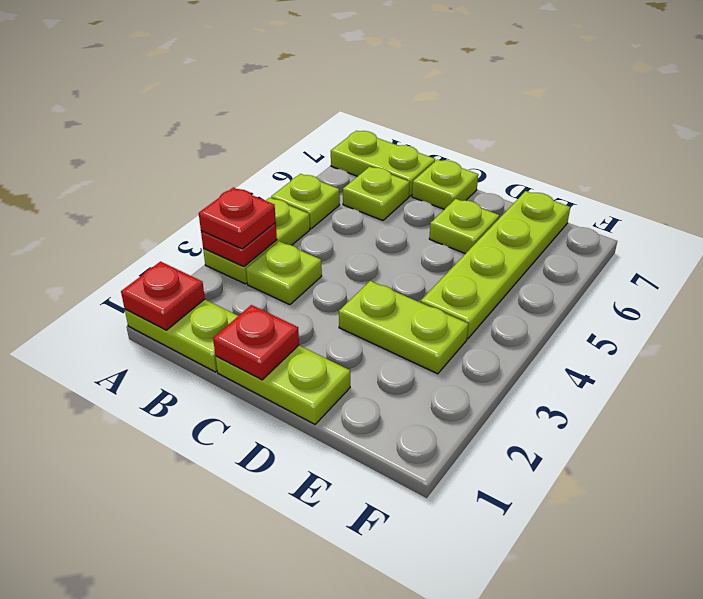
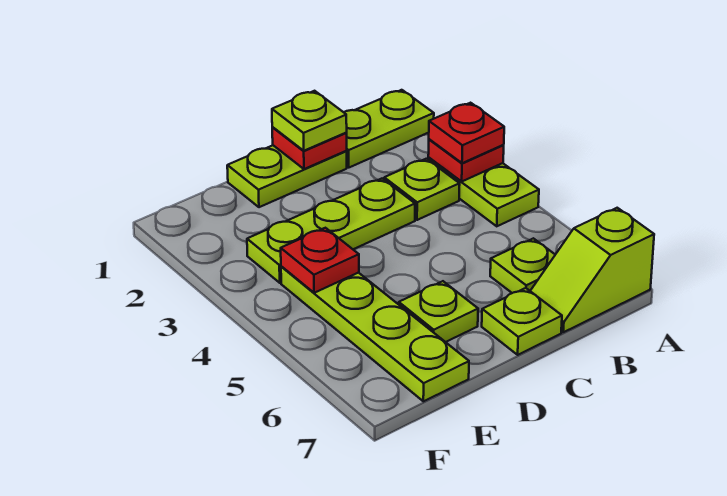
red 1x1 plate [121,262,205,330] -> red 1x1 plate moved to [281,228,359,293]
lime 1x1 plate [271,174,340,229] -> lime 1x1 plate moved to [272,91,347,151]
lime 1x2 plate [331,131,435,196] -> lime 1x2 slope [531,208,654,332]
lime 1x2 plate [339,281,468,374] -> lime 1x3 plate [247,179,415,283]

